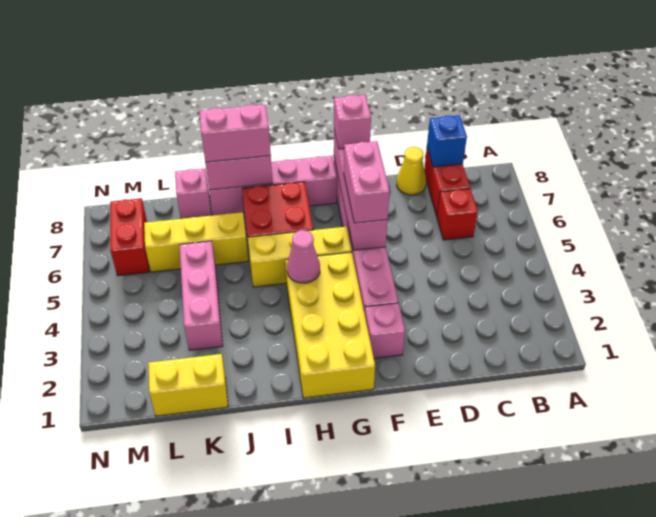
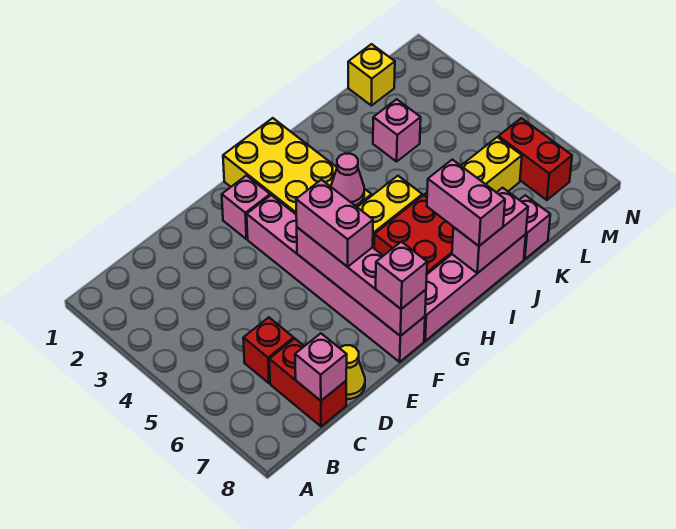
blue 1x1 brick [427,115,467,167] -> pink 1x1 brick [295,333,347,401]
pink 1x2 brick [199,105,271,162] -> pink 1x2 brick turned to [427,160,505,246]
yellow 1x2 brick [148,354,228,416] -> yellow 1x1 brick [348,44,395,106]
pink 1x3 brick [180,241,223,350] -> pink 1x1 brick [373,99,421,162]

